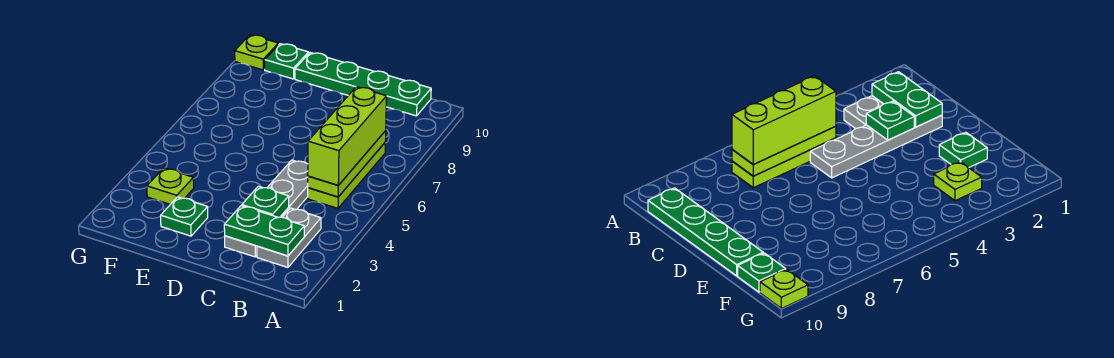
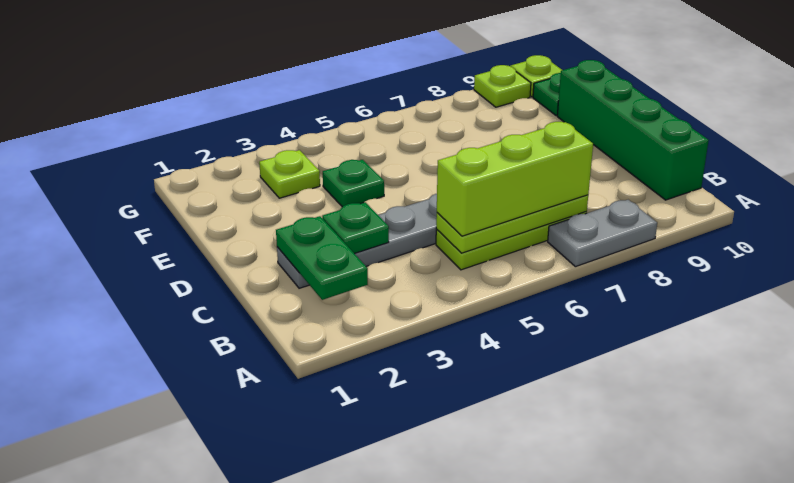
grey 1x2 plate [257,208,321,267] -> grey 1x2 plate moved to [548,200,657,267]
green 1x4 plate [295,53,431,116] -> green 1x4 brick [557,60,709,200]
green 1x1 plate [161,197,208,236] -> green 1x1 plate moved to [323,160,384,207]
none -> lime 1x1 plate [474,65,531,107]

